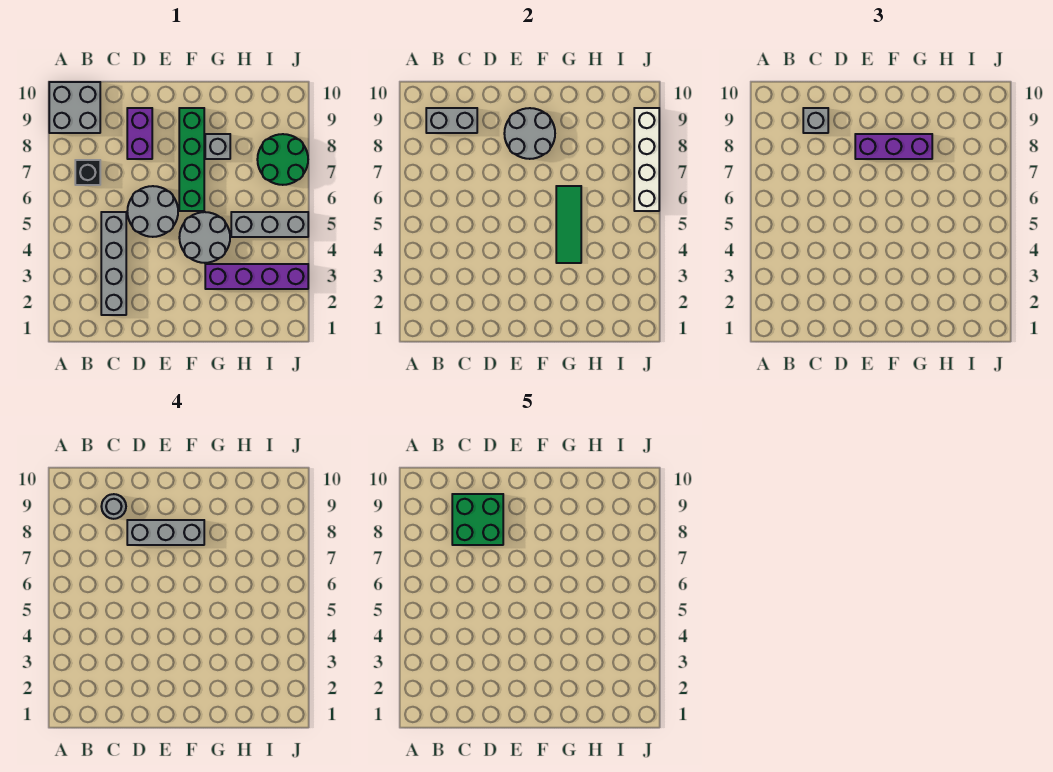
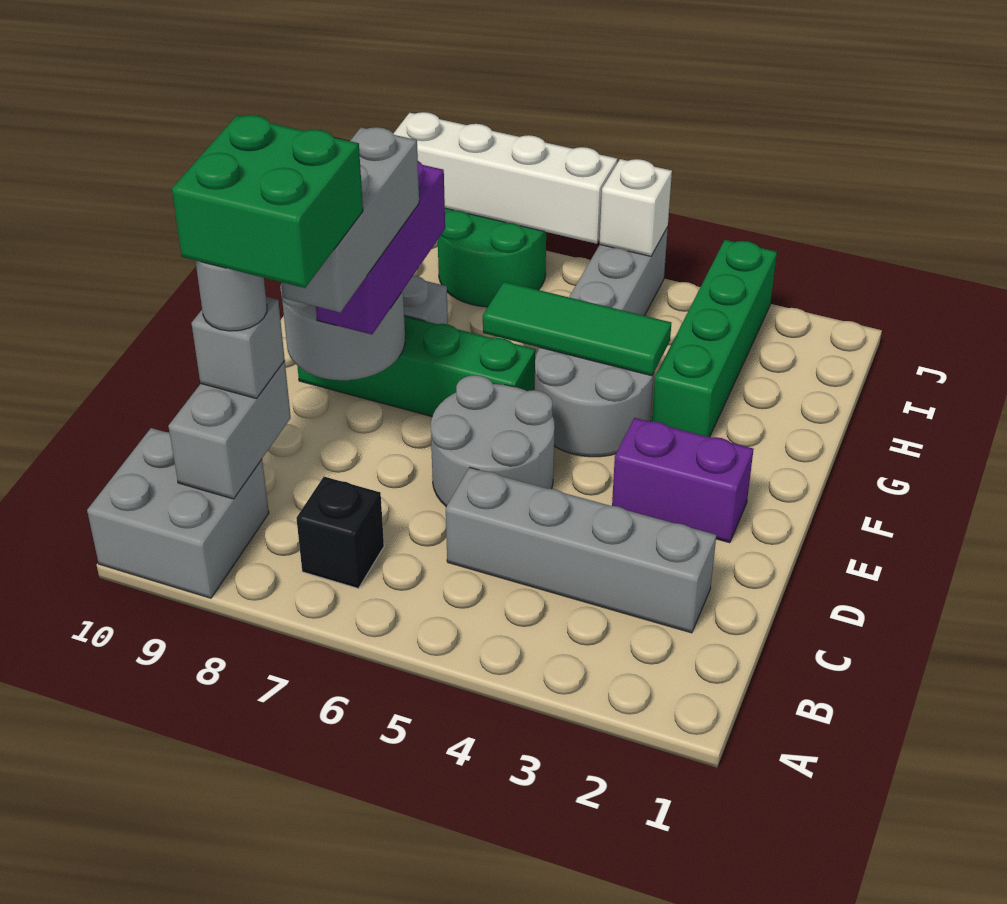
purple 1x2 brick [127,108,152,159] -> purple 1x2 brick moved to [612,418,753,543]
purple 1x4 brick [205,264,308,289] -> green 1x4 brick [652,240,777,437]
none -> white 1x1 brick [600,159,672,256]

